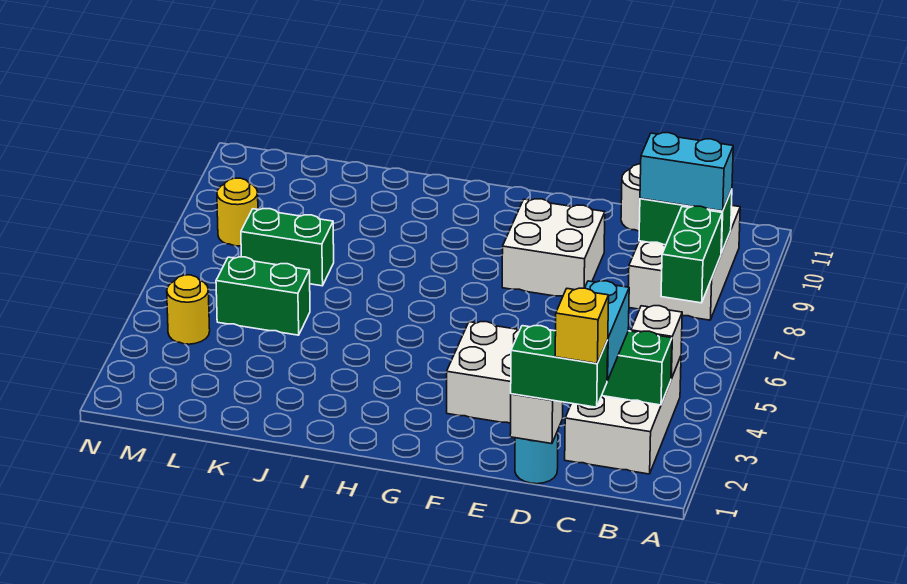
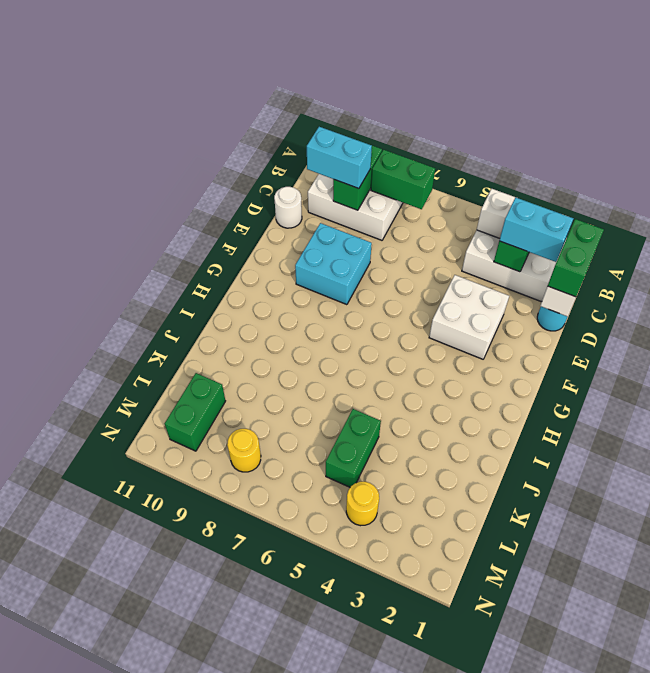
cyan 1x2 brick [640,133,733,211] -> cyan 1x2 brick turned to [307,127,372,189]
yellow 1x1 brick [555,288,609,363] -> none
white 2x2 brick [502,199,605,296] -> cyan 2x2 brick [295,223,372,305]
green 1x2 brick [241,209,334,286] -> green 1x2 brick moved to [165,373,225,451]

